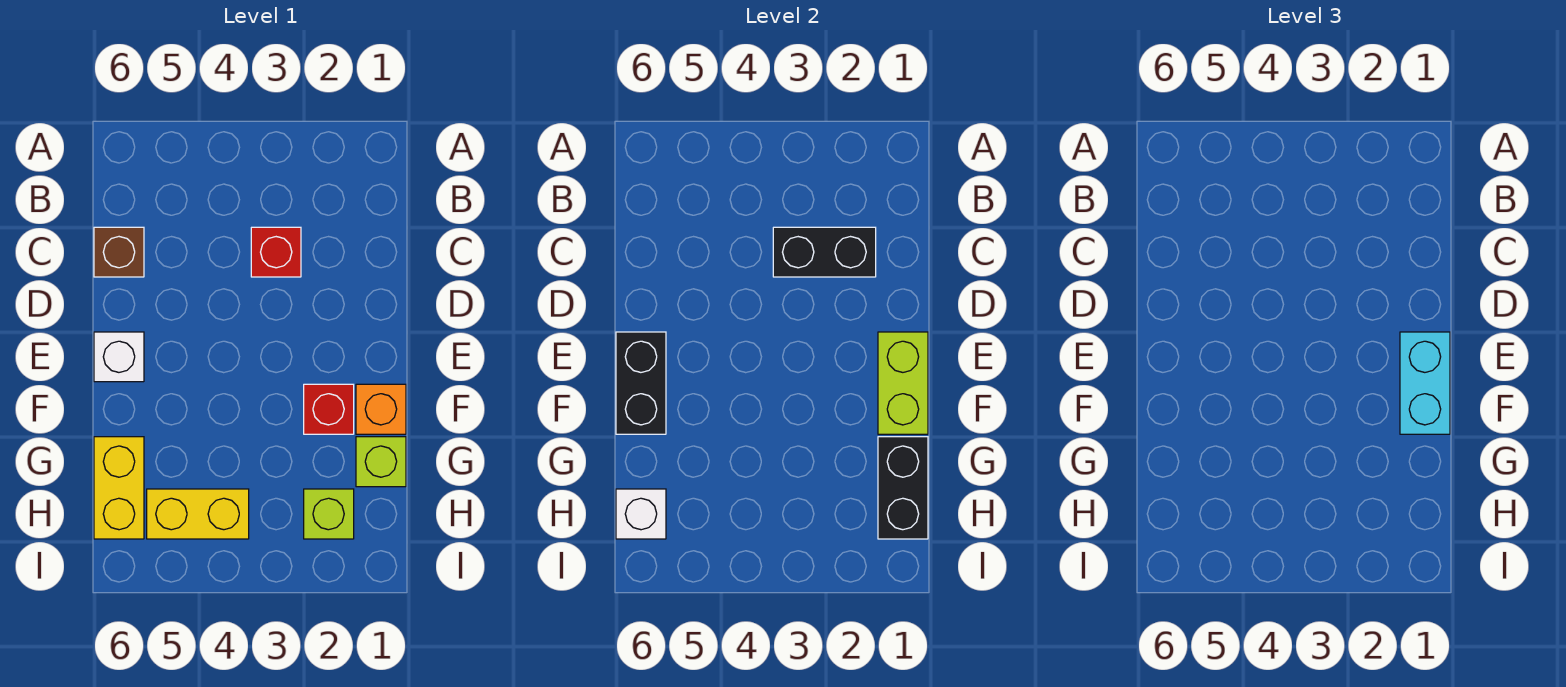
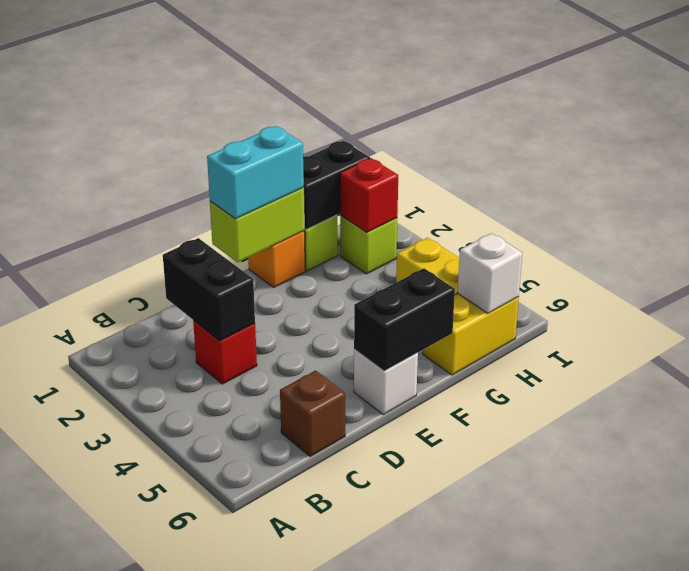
red 1x1 brick [304,384,354,434] -> red 1x1 brick moved to [340,158,398,232]

